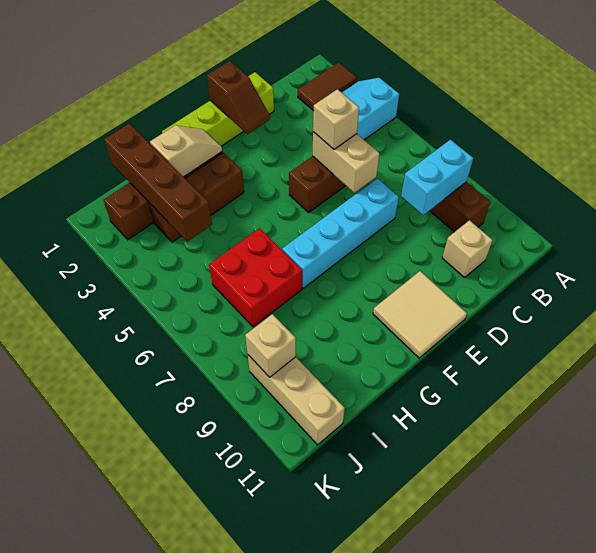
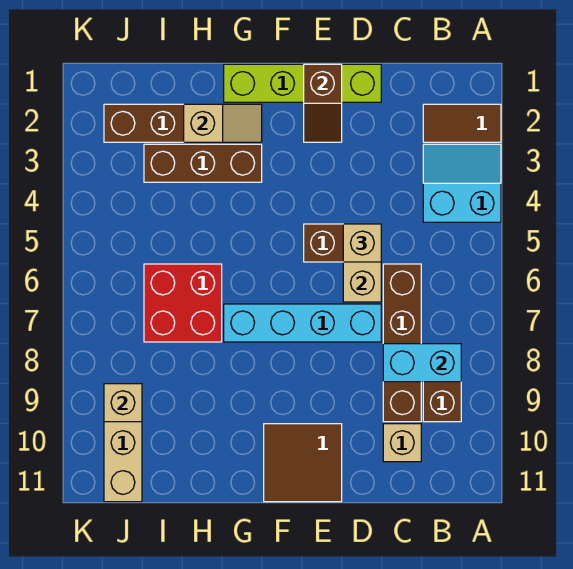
tan 2x2 tile [373,271,467,358] -> brown 2x2 tile [264,424,342,502]
brown 1x4 brick [104,123,212,242] -> brown 1x4 brick moved to [383,264,421,422]

